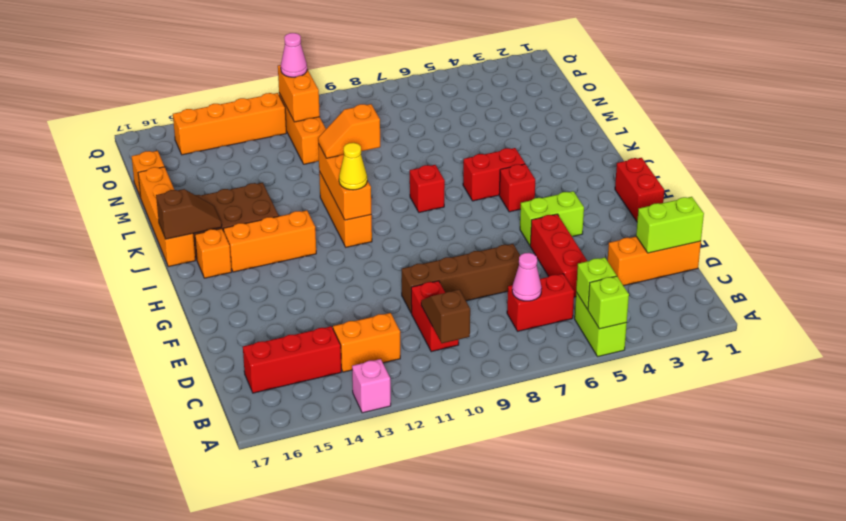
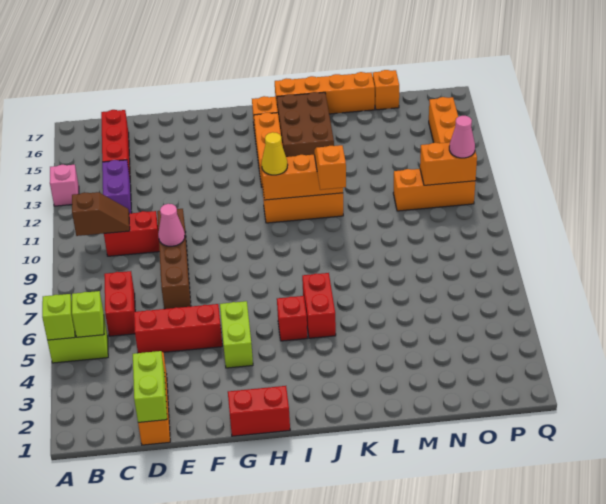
pink 1x1 cone [512,253,542,301] -> pink 1x1 cone moved to [158,204,185,246]
orange 1x2 brick [333,313,400,372] -> purple 1x2 brick [102,160,132,213]
red 1x1 brick [409,165,445,212] -> none
brown 1x2 slope [156,189,222,239] -> none

